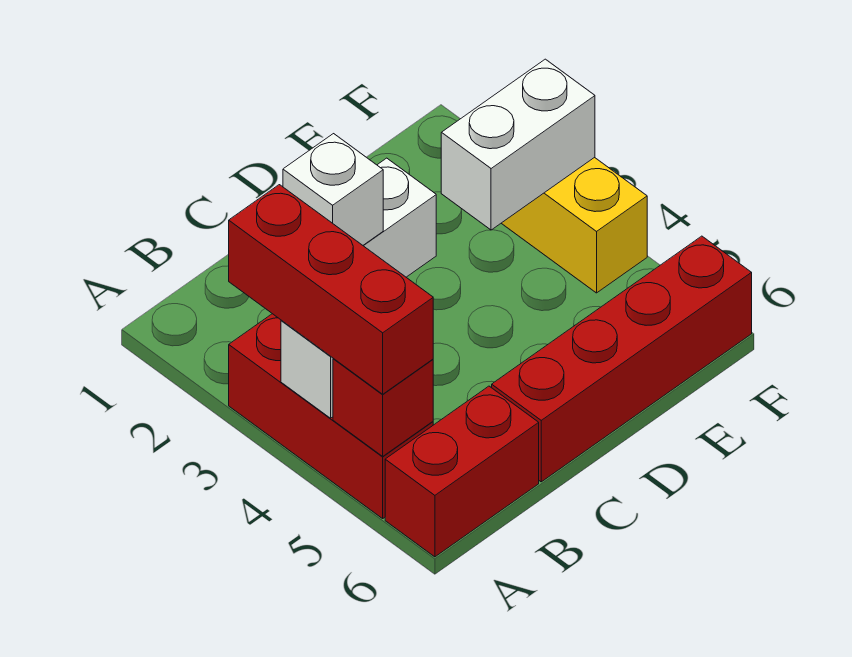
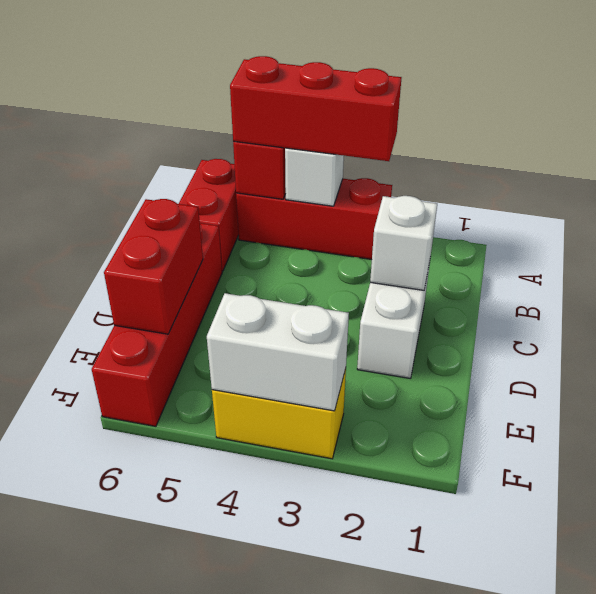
none -> red 1x2 brick [104,199,203,334]
white 1x2 brick [441,59,595,230] -> white 1x2 brick turned to [207,293,349,411]

